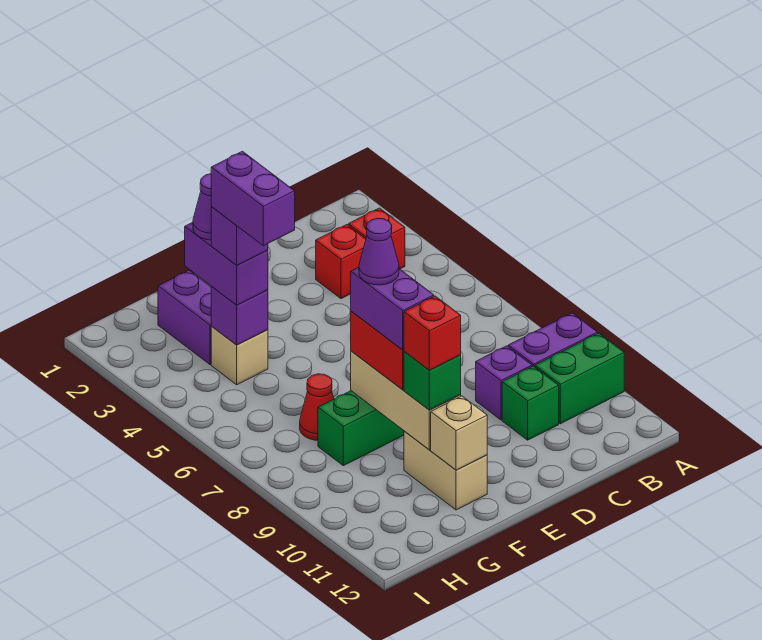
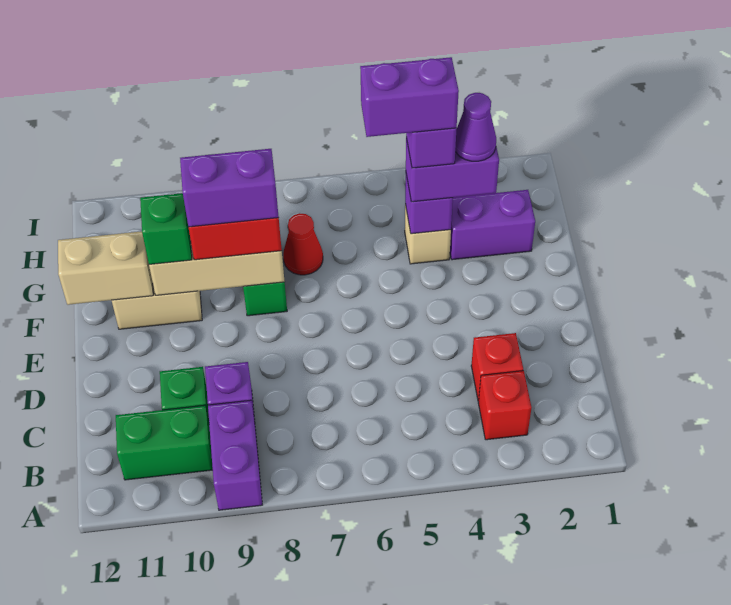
green 1x2 brick [535,333,624,424] -> green 1x2 brick turned to [116,405,213,480]
purple 1x1 cone [359,218,399,285] -> none
red 1x1 brick [404,296,461,370] -> none
tan 1x1 brick [431,396,487,470] -> tan 1x2 brick [58,231,153,305]

